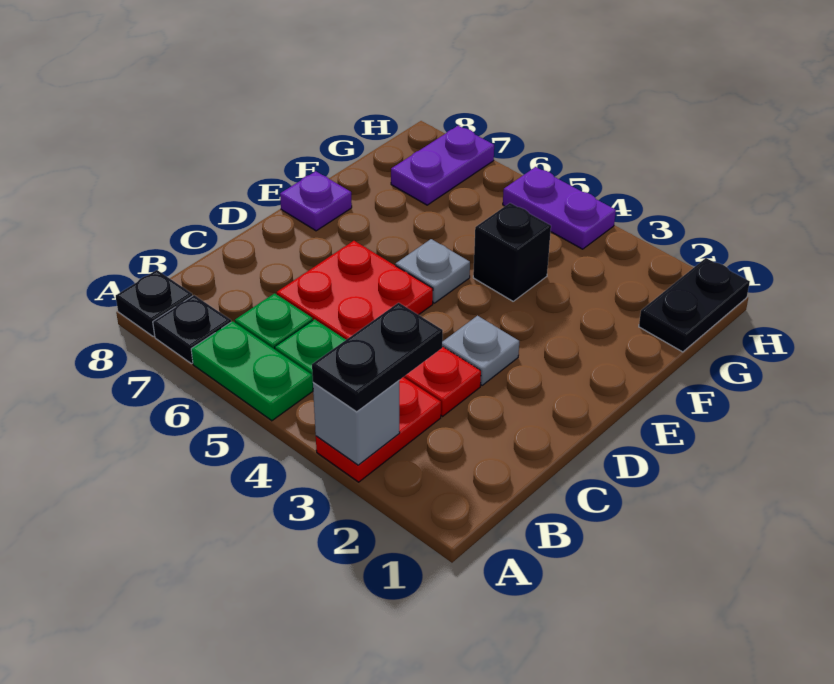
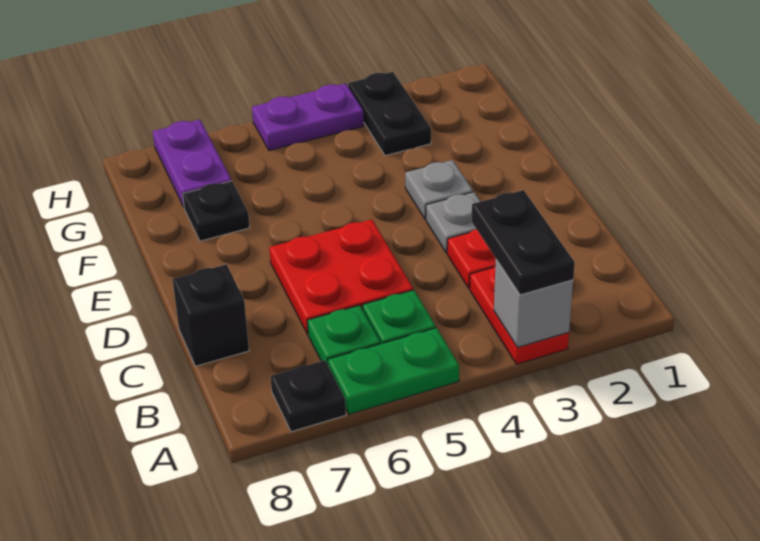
black 1x1 plate [116,270,193,337] -> black 1x1 plate moved to [183,181,250,241]
grey 1x1 plate [396,239,470,303] -> grey 1x1 plate moved to [405,160,473,219]
purple 1x1 plate [280,171,352,231] -> none
black 1x1 brick [473,203,551,301] -> black 1x1 brick moved to [172,264,249,366]
black 1x2 plate [639,258,750,352] -> black 1x2 plate moved to [348,72,431,156]

